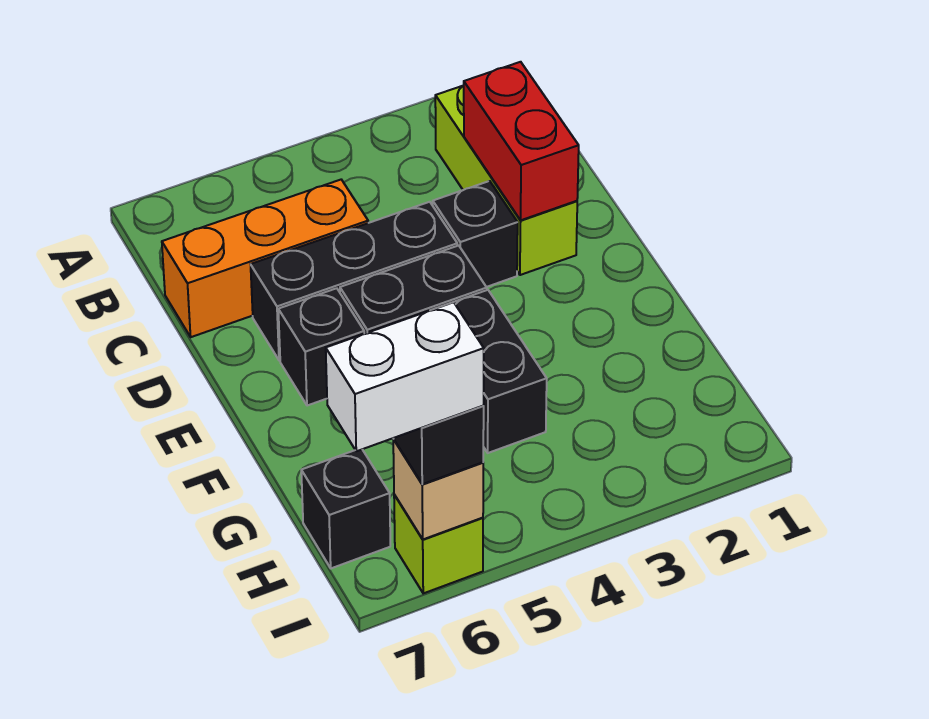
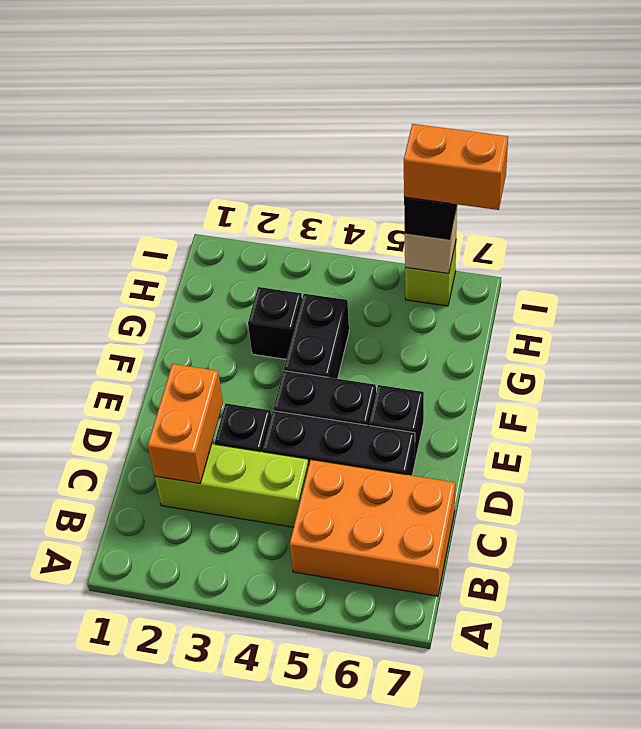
lime 1x3 brick [435,86,577,275] -> lime 1x3 brick turned to [155,444,309,527]
red 1x2 brick [463,62,579,220] -> orange 1x2 brick [148,364,223,484]
orange 1x3 brick [162,180,368,337] -> orange 2x3 brick [290,460,455,596]
black 1x1 brick [301,450,390,568] -> black 1x1 brick moved to [248,287,302,359]
white 1x2 brick [326,302,484,451] -> orange 1x2 brick [404,124,508,210]

